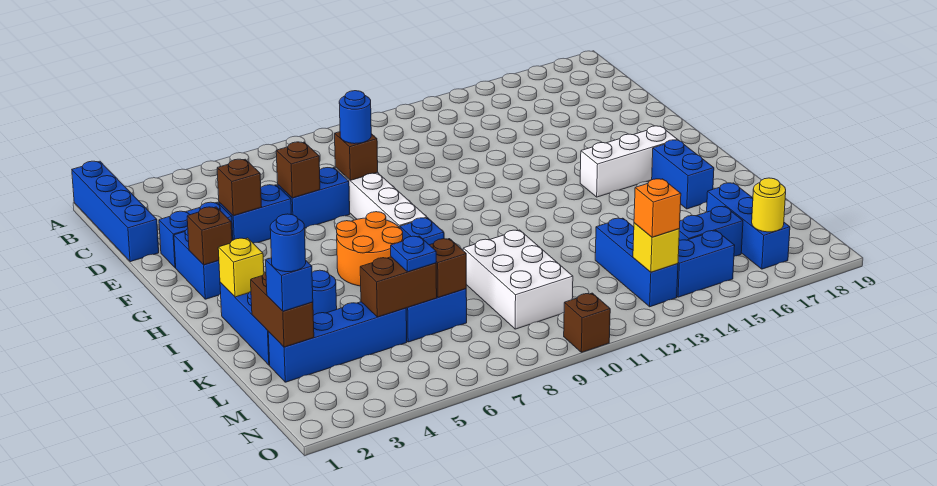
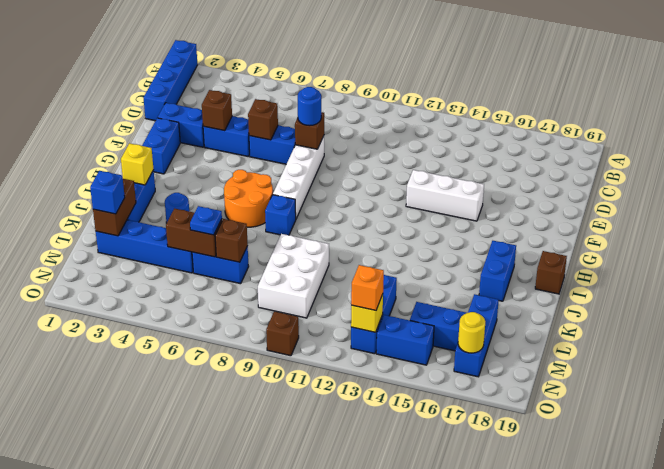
brown 1x1 brick [187,207,232,265] -> brown 1x1 brick moved to [535,251,567,294]
white 1x3 brick [580,126,677,197] -> white 1x3 brick moved to [406,170,484,221]
blue 1x1 round brick [270,214,306,272] -> none

